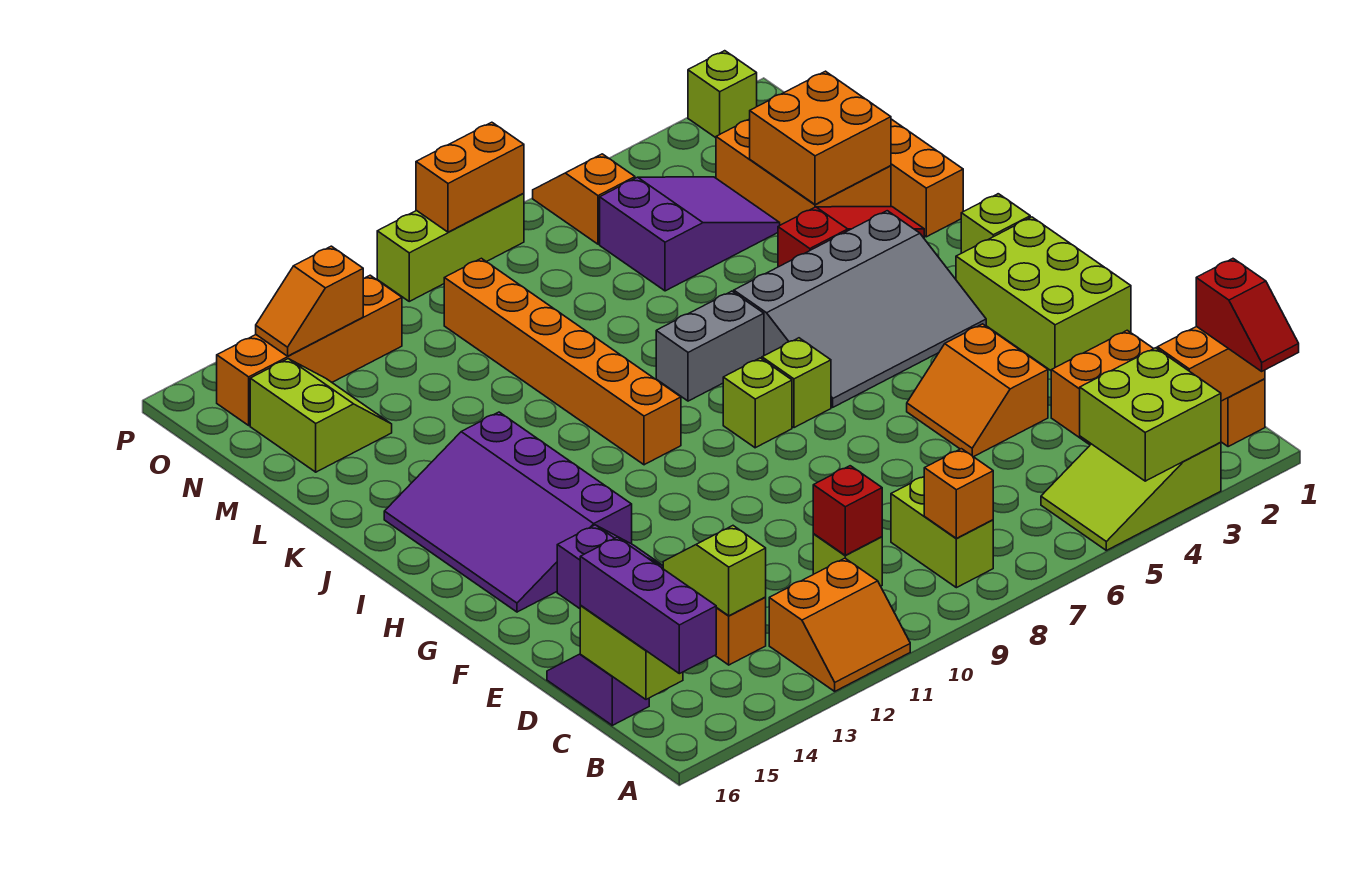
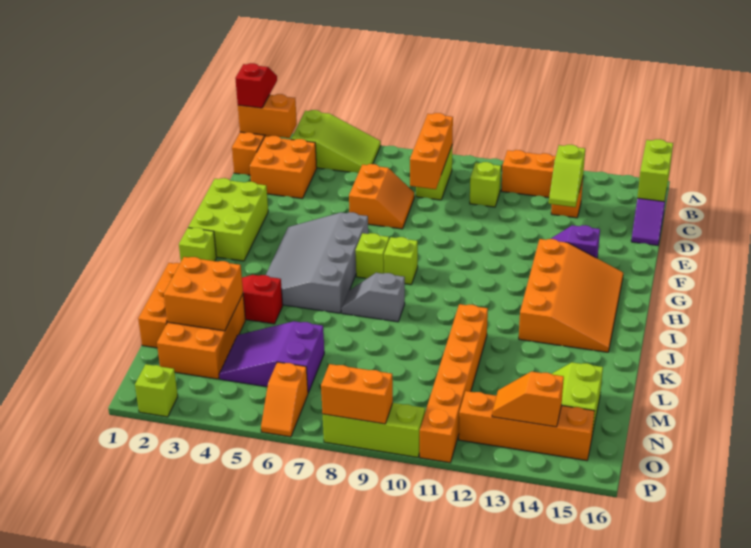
lime 2x2 brick [1080,348,1221,481] -> none
purple 1x3 brick [580,537,716,674] -> none
orange 1x1 brick [924,449,993,538] -> orange 1x3 brick [410,113,453,189]
red 1x1 brick [813,466,882,555] -> none
orange 2x2 slope [907,324,1048,457] -> orange 2x2 slope moved to [349,164,414,229]
purple 3x4 slope [384,412,632,612] -> orange 3x4 slope [519,239,623,352]
grey 3x4 slope [734,211,986,407] -> grey 3x4 slope turned to [266,212,368,313]
orange 1x6 brick [444,258,681,465] -> orange 1x6 brick moved to [420,304,488,463]
grey 1x2 brick [656,291,764,401] -> grey 1x2 slope [342,273,405,322]
orange 1x2 slope [256,246,363,356] -> orange 1x2 slope turned to [492,372,564,427]

